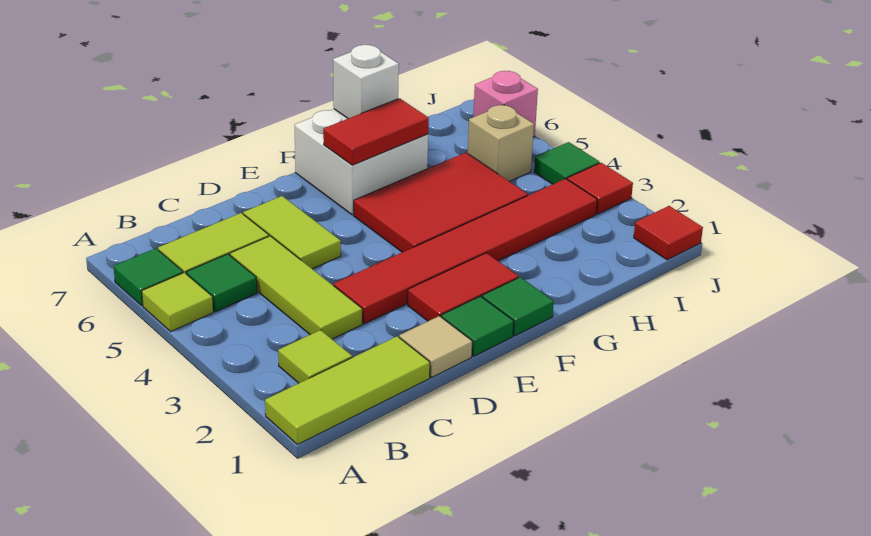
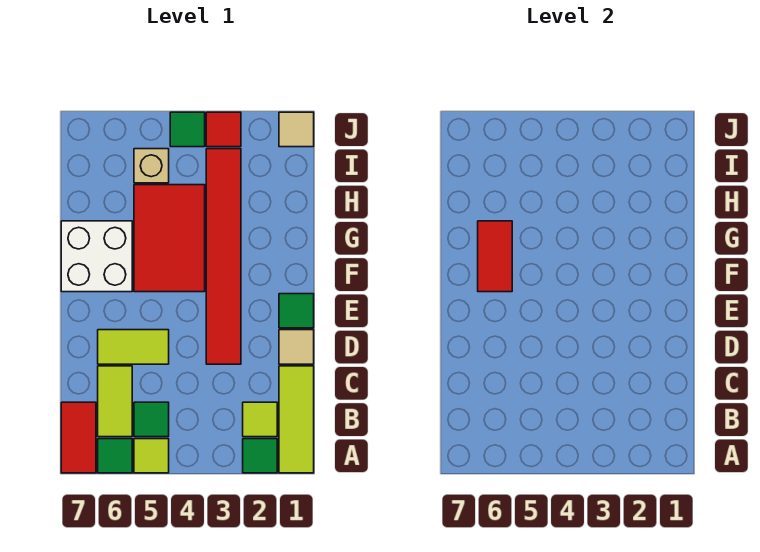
lime 1x3 tile [230,236,362,339] -> none
red 1x2 tile [408,253,519,321] -> red 1x2 tile moved to [61,402,96,473]
green 1x1 tile [482,277,554,336] -> green 1x1 tile moved to [243,439,277,473]
white 1x1 brick [333,45,399,119] -> none
red 1x1 tile [634,206,703,260] -> tan 1x1 tile [279,112,314,147]
pink 1x1 brick [473,71,538,137] -> none

